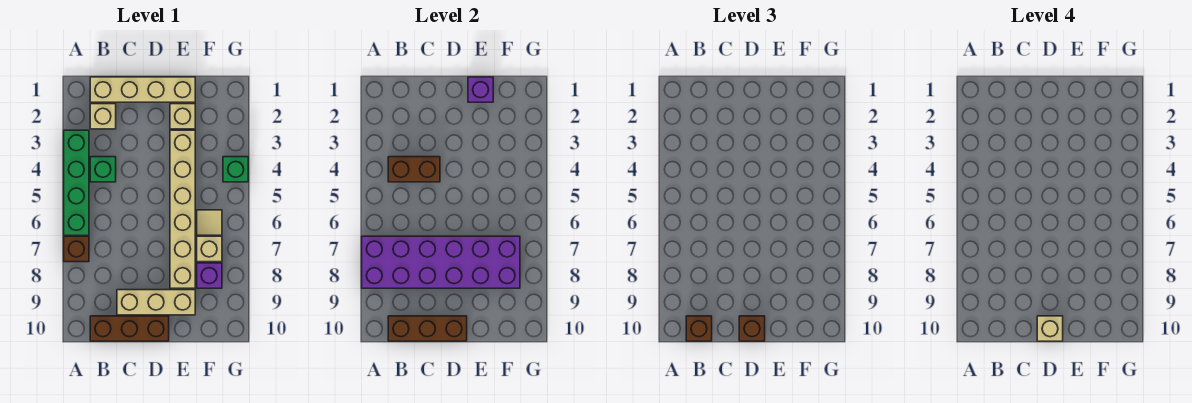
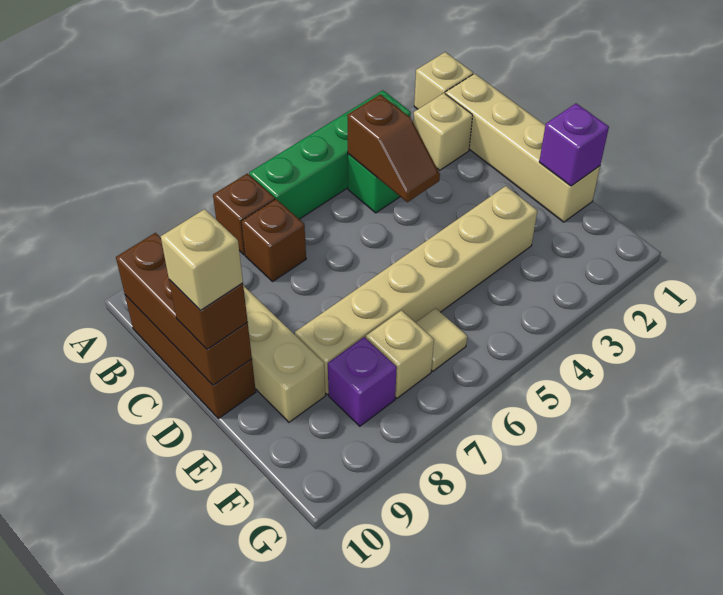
purple 2x6 brick [362,236,520,288] -> none
brown 1x2 brick [388,157,440,182] -> brown 1x2 slope [347,94,440,202]
brown 1x1 brick [686,316,712,341] -> brown 1x1 brick moved to [241,199,306,282]
tan 1x1 brick [170,104,195,129] -> tan 1x1 brick moved to [414,52,473,109]
green 1x1 brick [223,157,248,182] -> none

